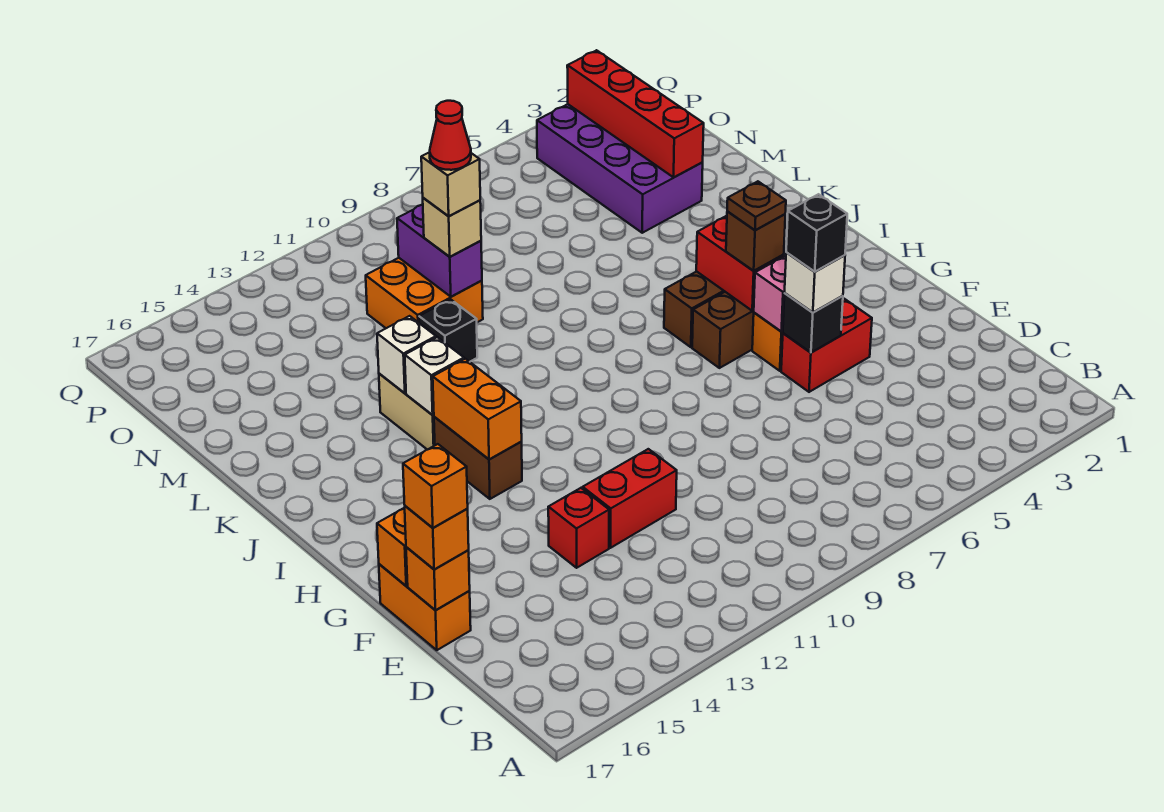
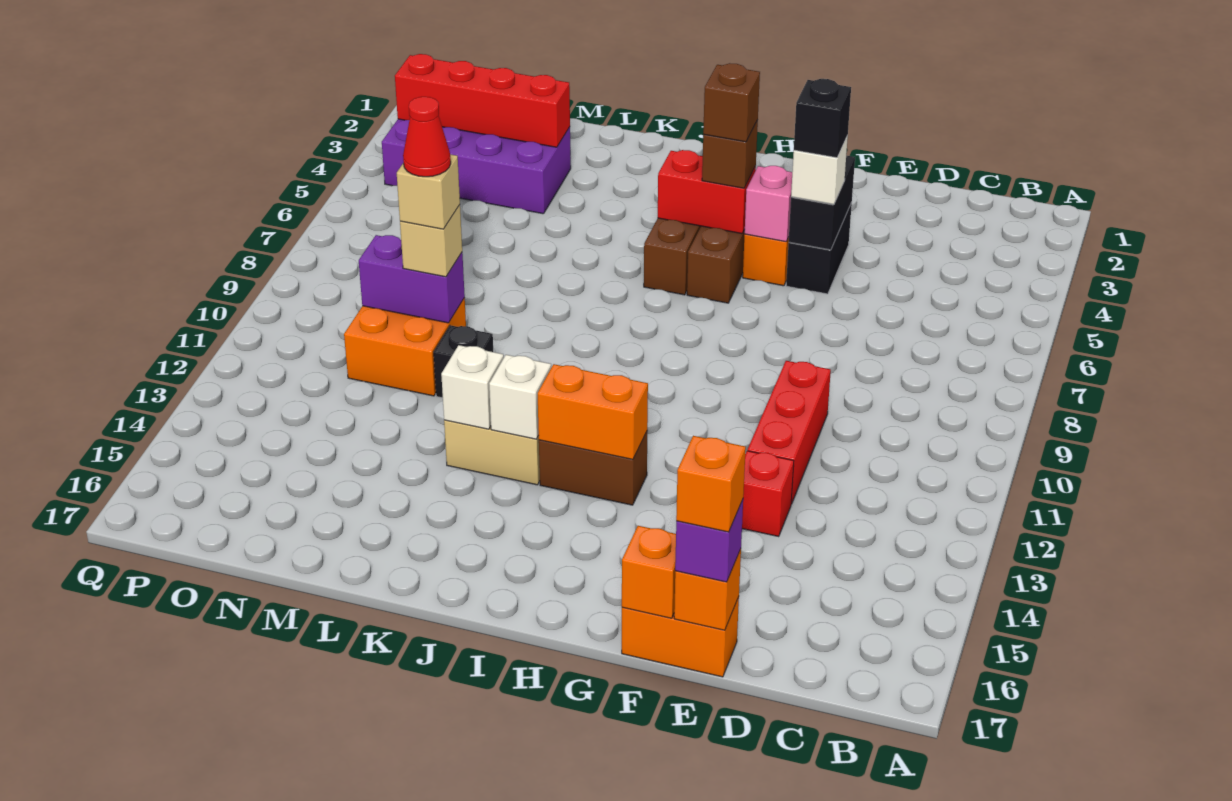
red 1x2 brick [583,449,677,548] -> red 1x3 brick [748,361,831,504]
orange 1x1 brick [405,506,469,569] -> purple 1x1 brick [675,500,743,582]
red 1x2 brick [781,299,872,392] -> black 1x2 brick [786,203,852,294]
black 1x1 brick [783,293,843,352] -> black 1x2 brick [789,155,855,250]
brown 1x1 plate [727,181,786,230] -> brown 1x1 brick [703,63,760,142]

